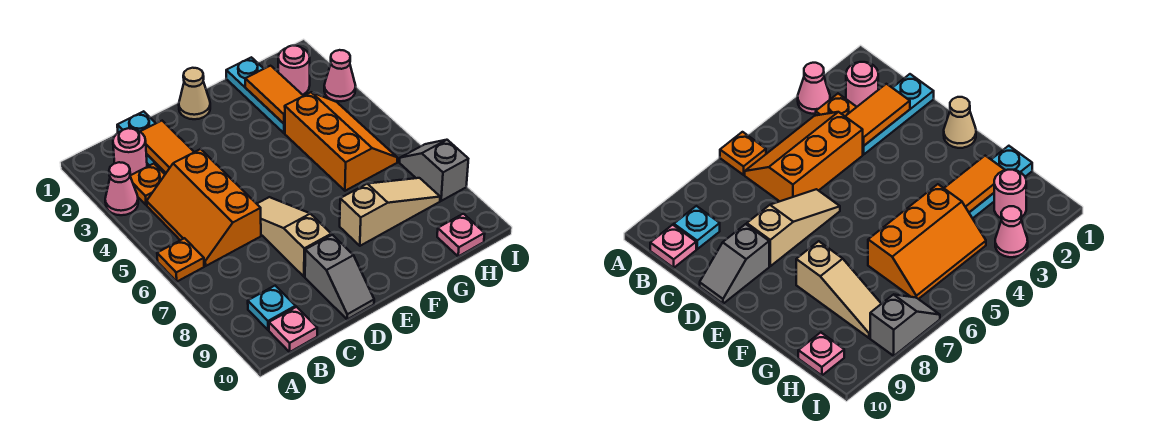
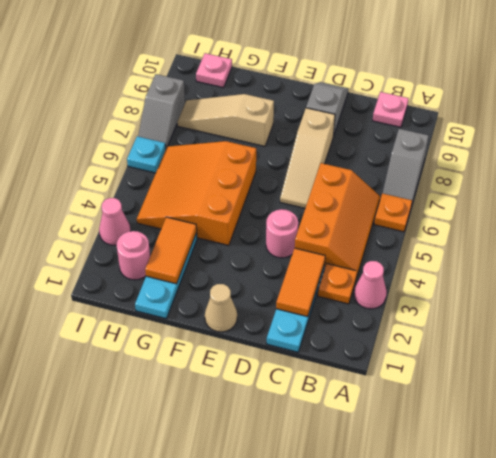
none -> grey 1x2 slope [383,129,428,203]
pink 1x1 round brick [113,128,147,175] -> pink 1x1 round brick moved to [266,209,298,258]
cyan 1x1 plate [248,286,296,330] -> cyan 1x1 plate moved to [127,136,166,173]
orange 2x3 slope [285,92,397,191] -> orange 3x3 slope [137,141,256,246]

